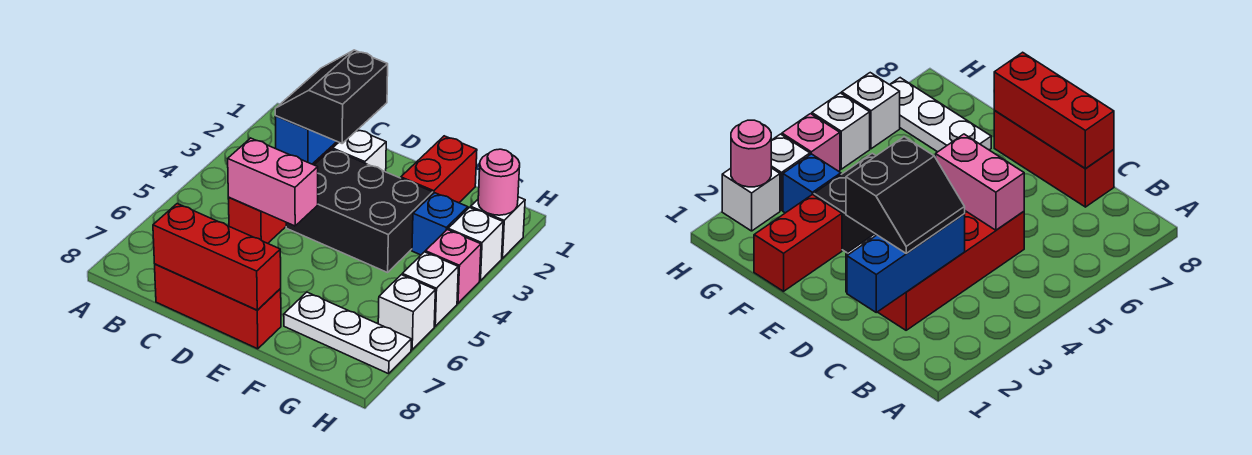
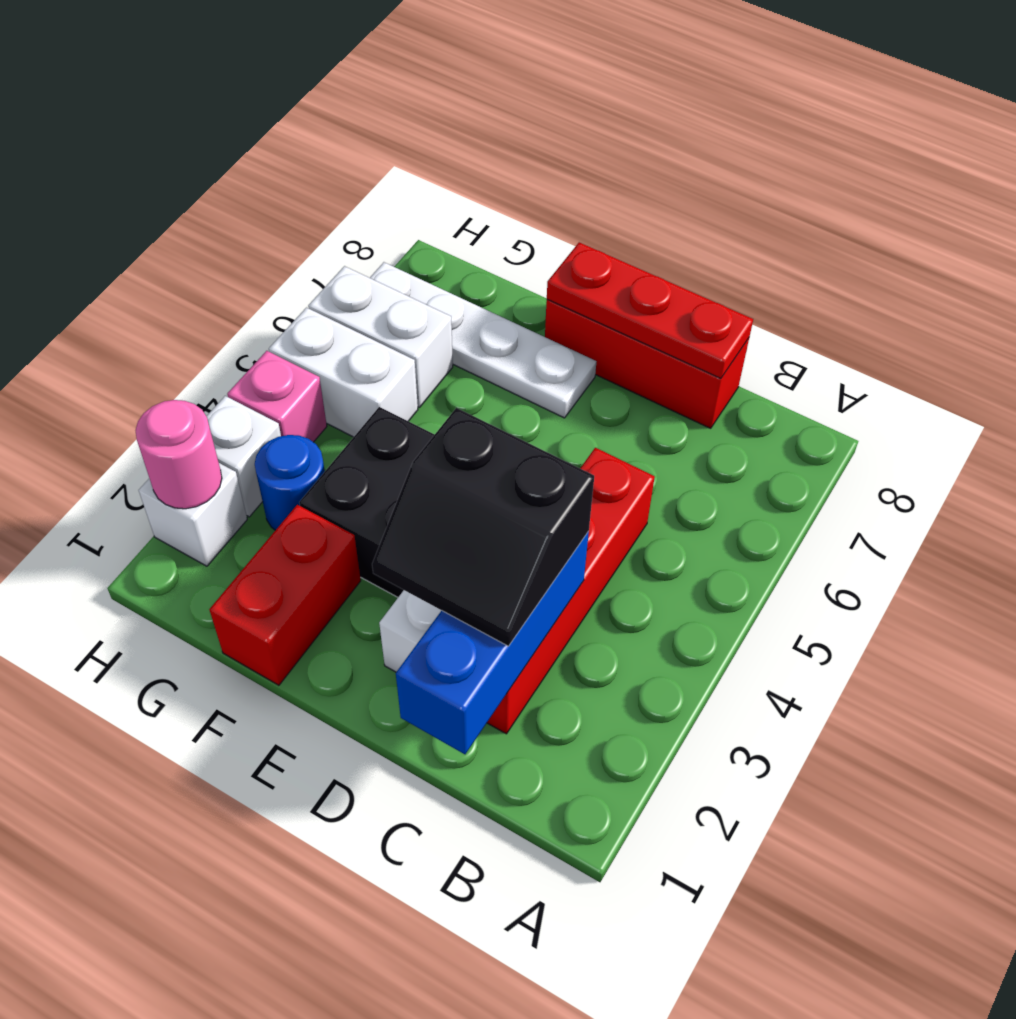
black 2x2 slope [275,50,388,143] -> black 2x2 slope turned to [372,408,594,646]
pink 1x2 brick [228,138,318,226] -> none
red 1x3 brick [153,204,281,310] -> red 1x3 plate [547,242,753,379]
white 1x3 plate [284,292,411,374] -> white 1x4 plate [370,262,596,418]
blue 1x1 brick [412,193,468,255] -> blue 1x1 round brick [255,435,325,530]
white 1x1 brick [402,252,458,326] -> white 1x2 brick [269,308,418,437]
white 1x1 brick [378,275,435,350] -> white 1x2 brick [308,266,453,408]

